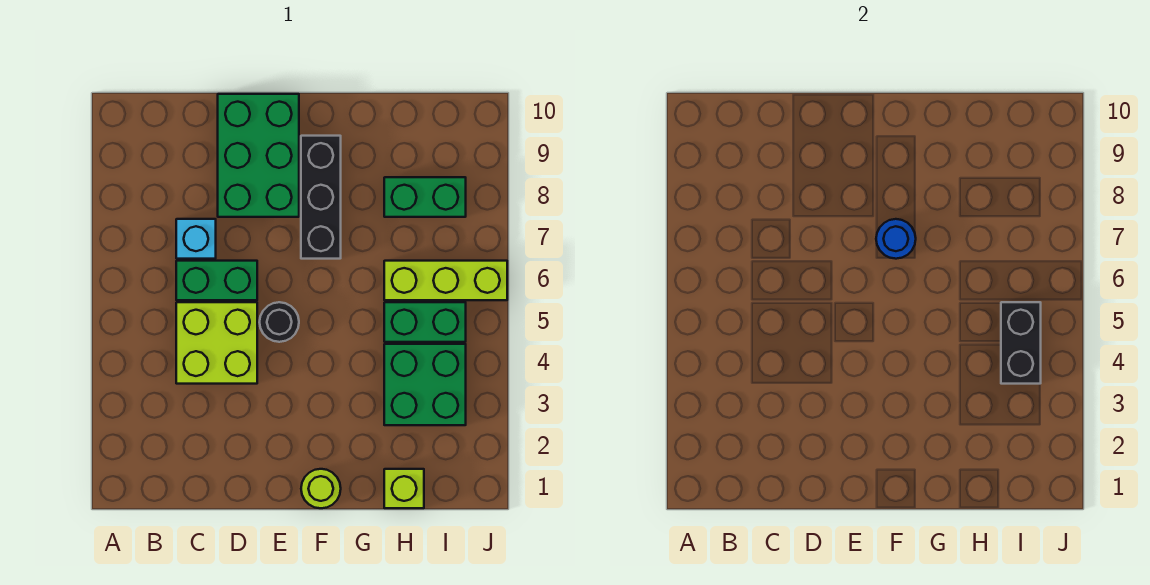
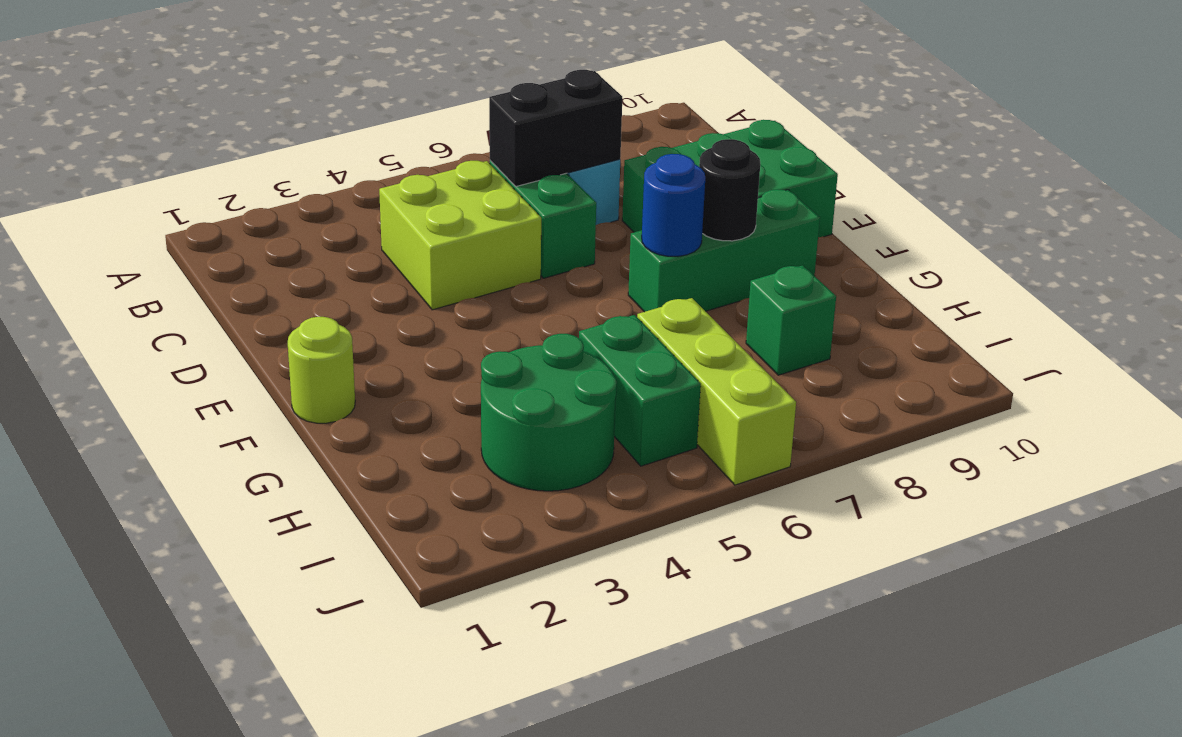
black 1x1 round brick [260,302,299,342] -> black 1x1 round brick moved to [699,139,760,241]
black 1x3 brick [301,136,341,259] -> green 1x3 brick [628,189,820,312]
lime 1x1 brick [384,469,424,508] -> none
green 2x2 brick [384,344,466,425] -> green 2x2 round brick [481,334,617,491]
green 1x2 brick [384,177,466,217] -> green 1x1 brick [746,265,836,375]
black 1x2 brick [1001,302,1041,384] -> black 1x2 brick moved to [489,70,622,186]

